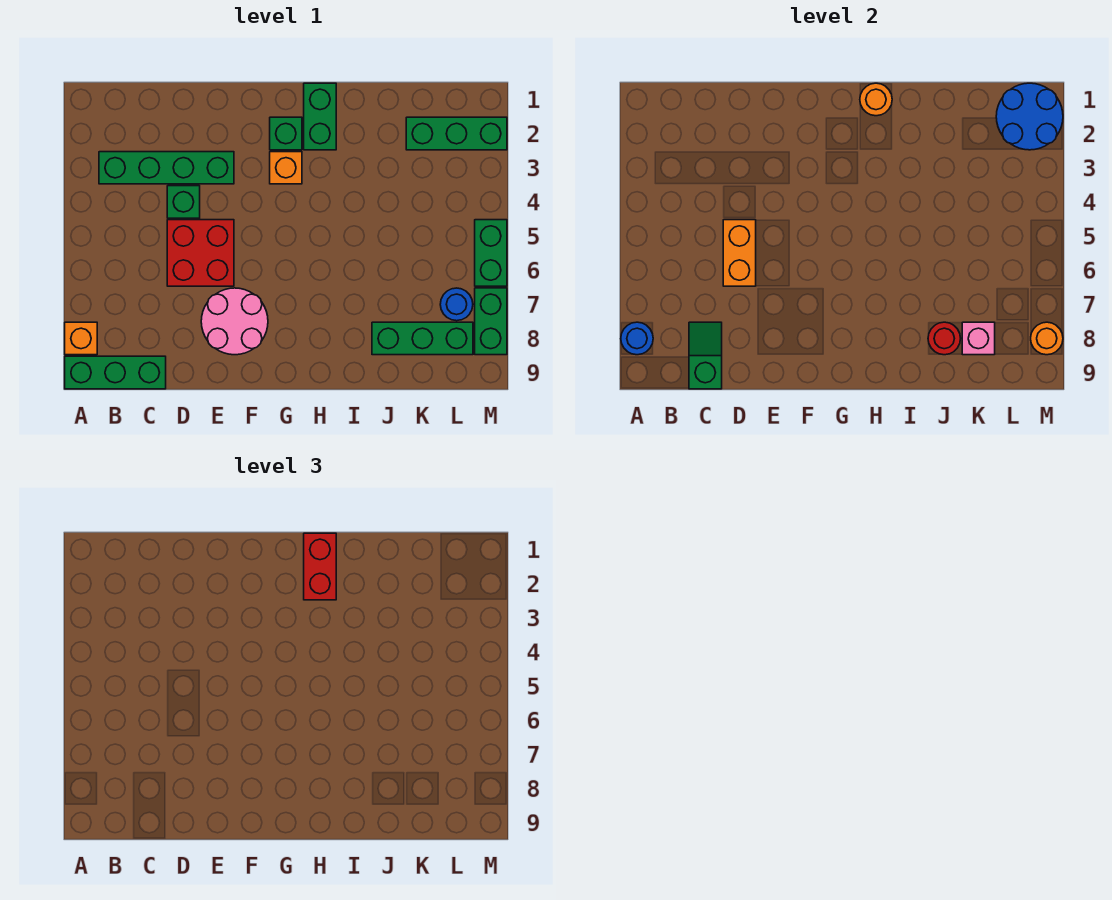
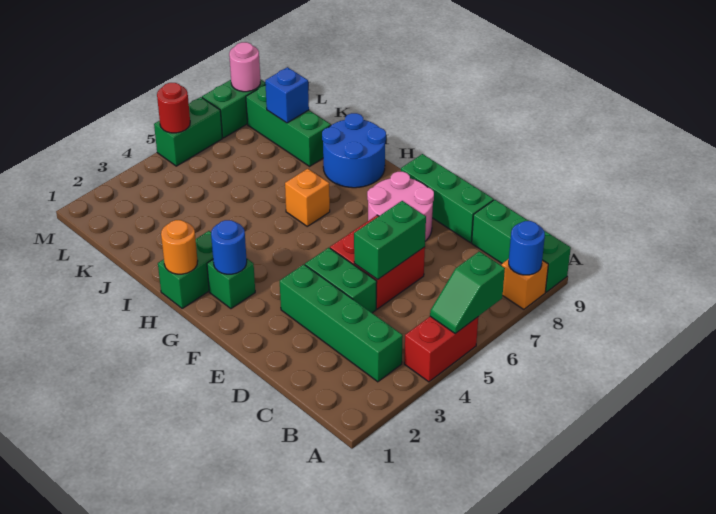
green 1x2 slope [689,322,722,389] -> green 1x2 slope moved to [430,251,505,334]
green 1x1 brick [167,186,200,218] -> green 1x2 brick [305,248,377,313]
orange 1x2 brick [723,220,756,286] -> green 1x2 brick [354,201,426,280]
orange 1x1 brick [270,152,302,184] -> orange 1x1 brick moved to [285,169,330,226]
red 1x2 brick [304,533,336,600] -> red 1x2 brick moved to [404,317,478,382]
red 1x1 round brick [928,322,961,355] -> red 1x1 round brick moved to [157,83,190,133]
green 1x3 brick [406,117,507,150] -> green 1x3 brick moved to [401,154,494,243]
pink 1x1 brick [962,322,995,355] -> blue 1x1 brick [265,67,309,123]
blue 2x2 round brick [996,83,1063,150] -> blue 2x2 round brick moved to [322,113,386,188]
blue 1x1 round brick [440,288,473,321] -> blue 1x1 round brick moved to [211,220,247,274]
orange 1x1 round brick [1031,322,1063,355] -> pink 1x1 round brick [229,42,260,92]

